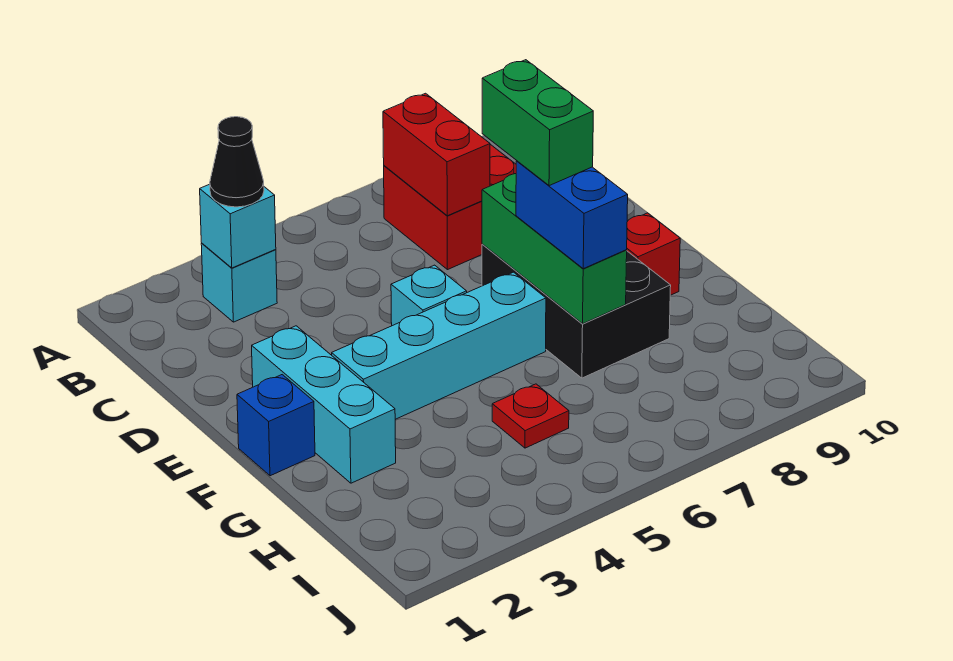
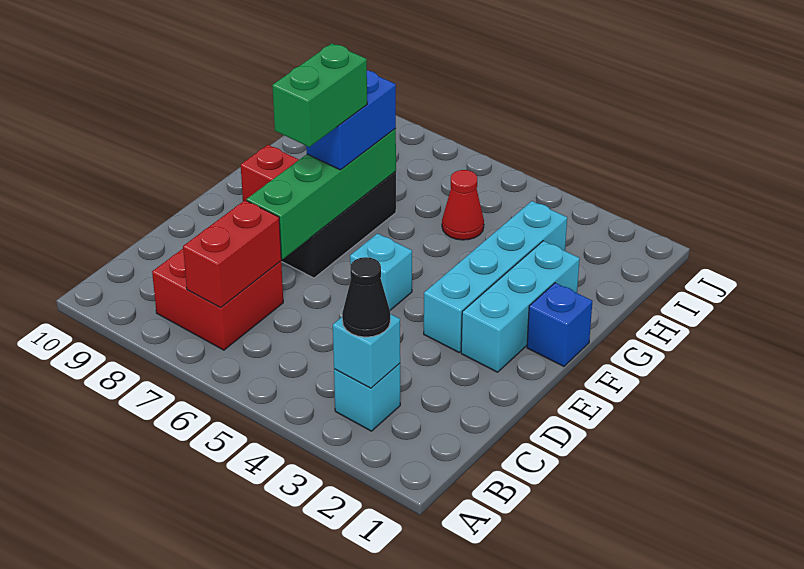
green 1x3 brick [482,174,627,324] -> green 1x4 brick [247,129,396,259]
cyan 1x4 brick [332,272,546,419] -> cyan 1x4 brick turned to [424,201,567,352]
red 1x1 plate [492,384,569,448] -> red 1x1 cone [442,170,484,240]

